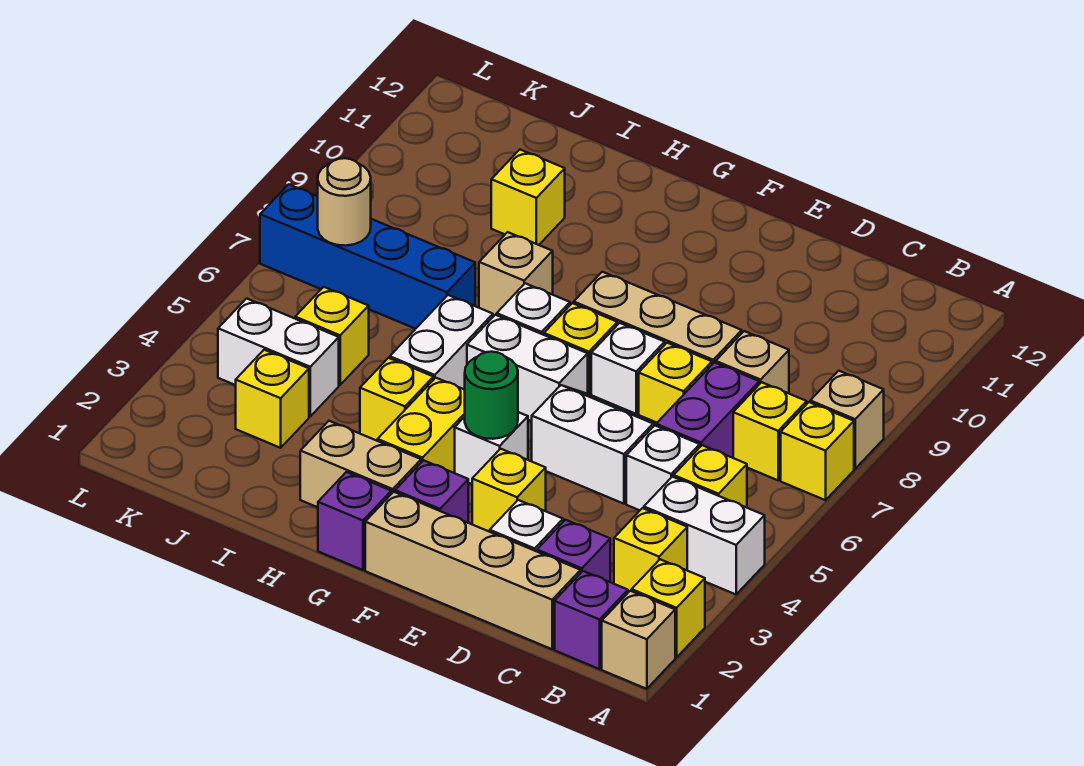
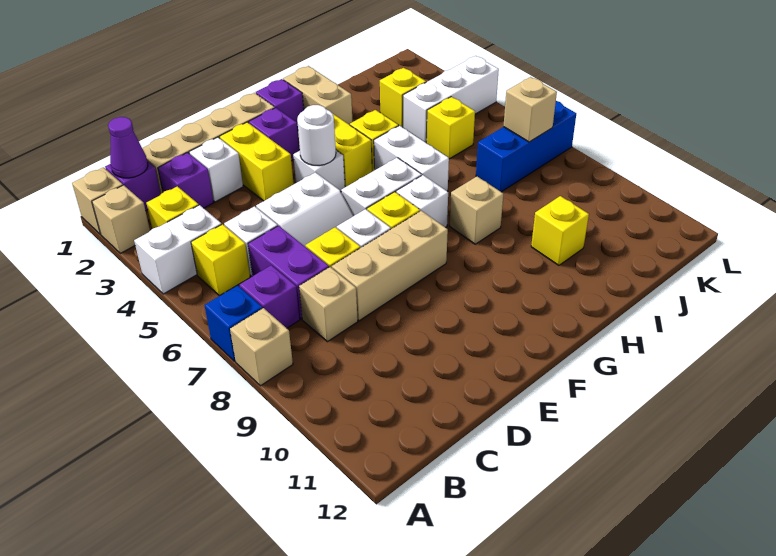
yellow 1x1 brick [632,559,705,657] -> tan 1x1 brick [92,185,150,253]
yellow 1x1 brick [781,402,854,500] -> blue 1x1 brick [204,285,262,361]
none -> purple 1x1 cone [108,117,148,178]
yellow 1x1 brick [733,382,807,480] -> purple 1x1 brick [239,265,300,328]
yellow 1x1 brick [472,449,546,532] -> yellow 1x2 brick [219,122,294,201]
green 1x1 round brick [465,352,518,439] -> white 1x1 round brick [297,105,336,165]
tan 1x2 brick [300,421,421,507] -> tan 1x2 brick turned to [283,66,353,125]
blue 1x4 brick [260,184,475,329] -> blue 1x3 brick [476,101,576,192]
white 1x2 brick [218,299,339,416] -> white 1x3 brick [403,56,499,142]
tan 1x1 round brick [318,158,371,246] -> tan 1x1 brick [503,77,557,142]

